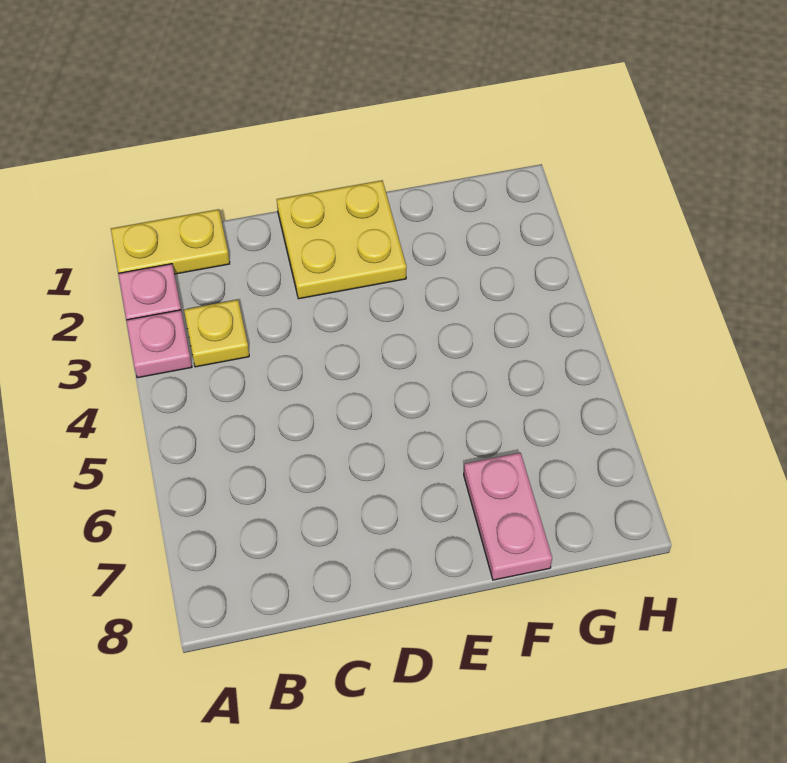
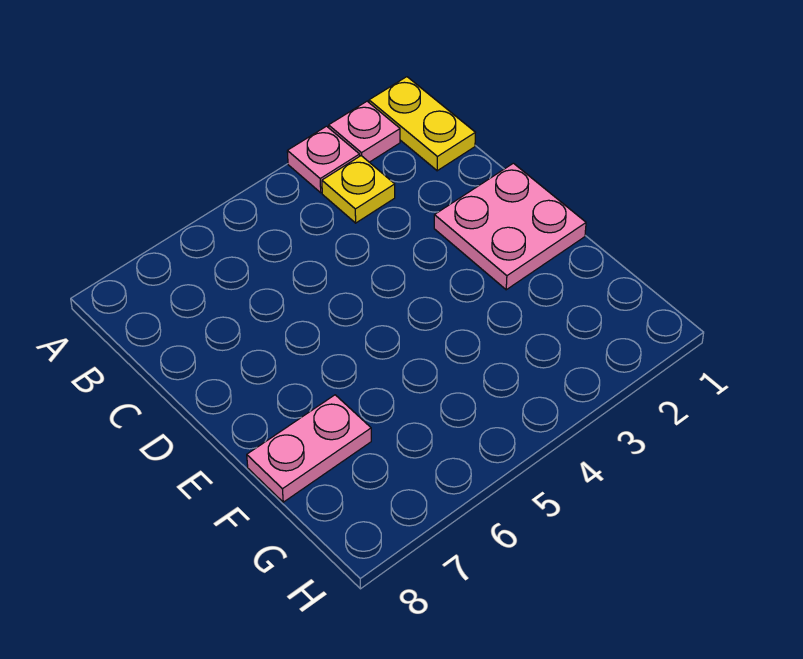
yellow 2x2 plate [277,180,407,299] -> pink 2x2 plate [434,163,586,290]

